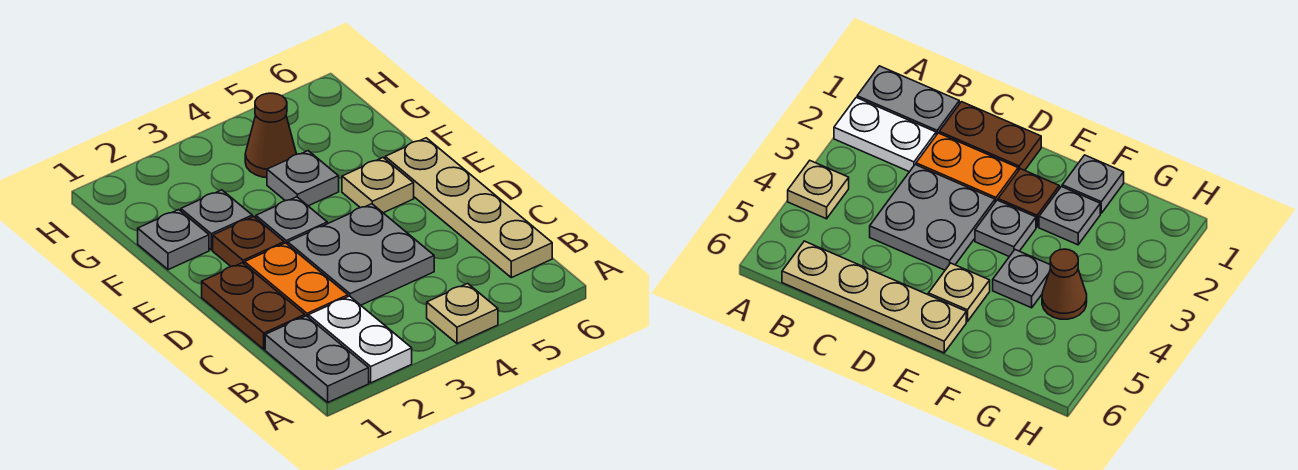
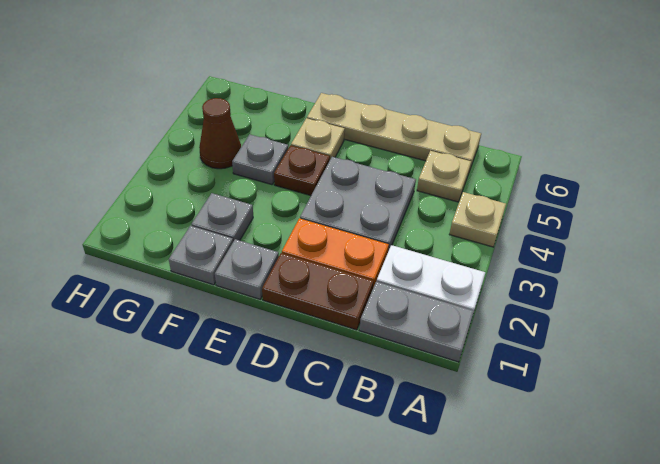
none -> tan 1x1 plate [417,151,471,202]
brown 1x1 plate [213,216,284,266] -> brown 1x1 plate moved to [274,145,330,196]
grey 1x1 plate [256,197,327,244] -> grey 1x1 plate moved to [215,239,279,299]

